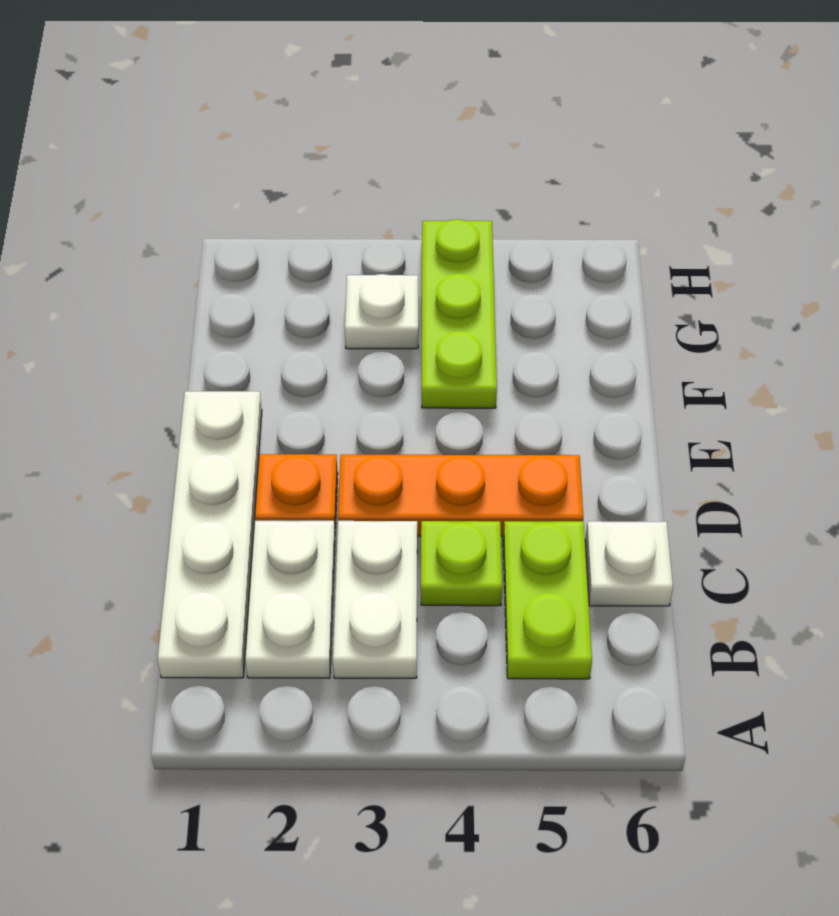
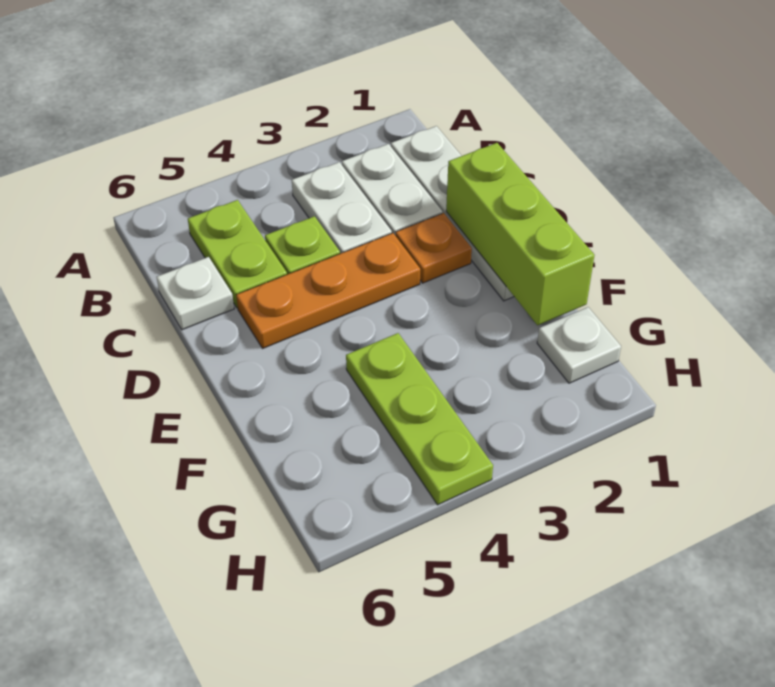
none -> lime 1x3 brick [446,143,595,325]
white 1x1 plate [345,274,418,349] -> white 1x1 plate moved to [537,307,621,383]

